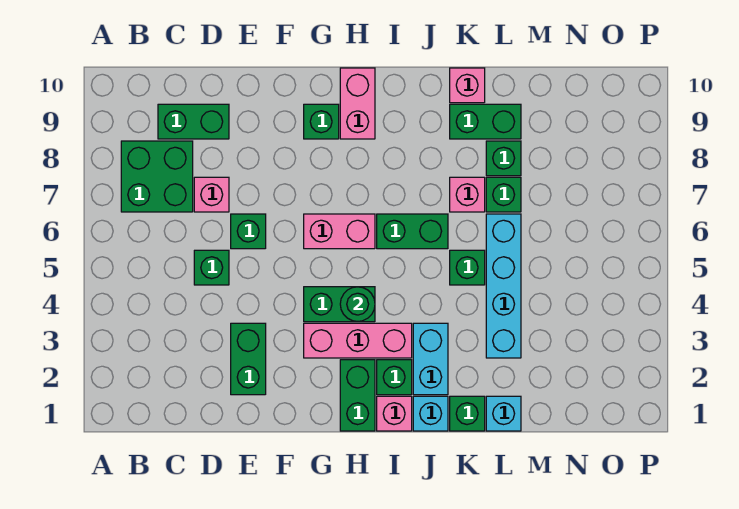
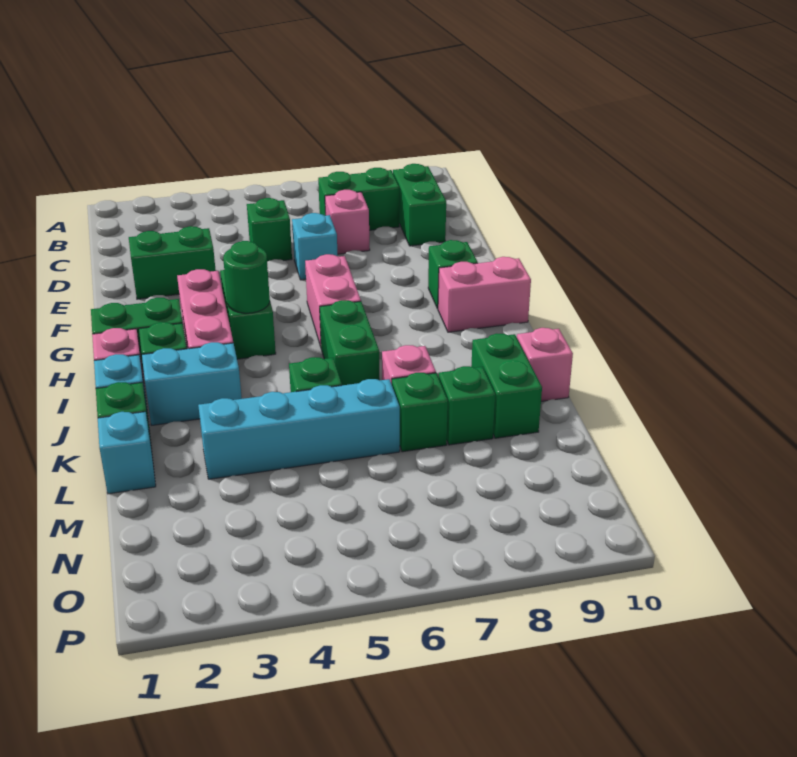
green 2x2 brick [121,141,193,212] -> green 1x2 brick [318,168,399,230]
green 1x1 brick [231,214,266,249] -> cyan 1x1 brick [292,213,338,280]

